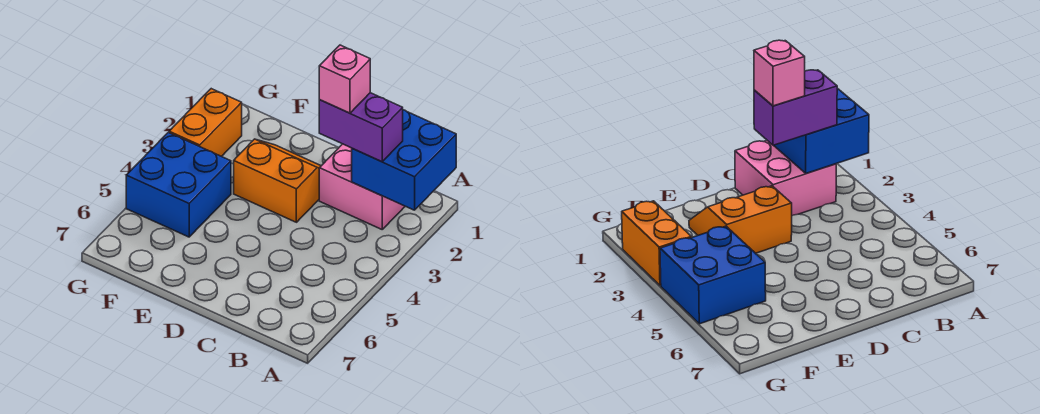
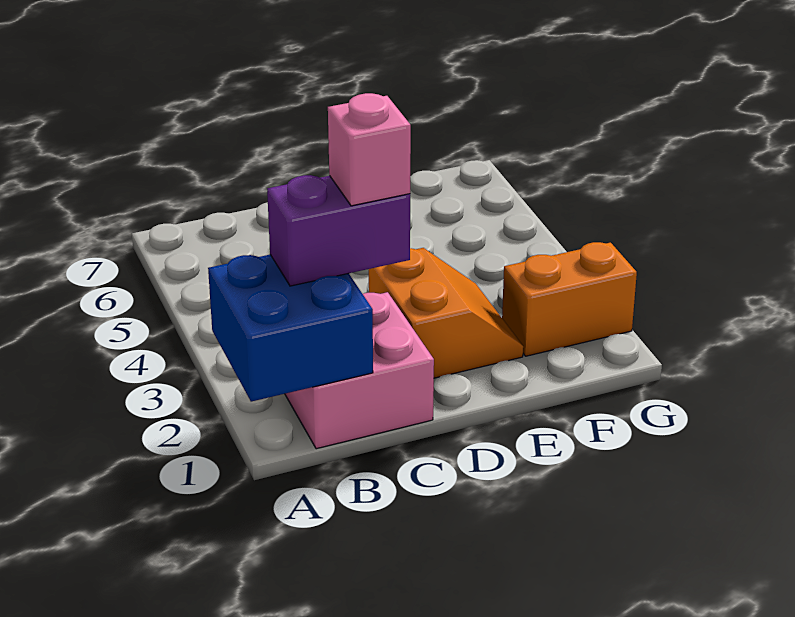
orange 2x2 slope [234,139,321,222] -> orange 2x2 slope turned to [369,248,523,378]
blue 2x2 brick [126,132,231,237] -> none
orange 1x2 brick [169,89,242,157] -> orange 1x2 brick turned to [502,242,637,356]

